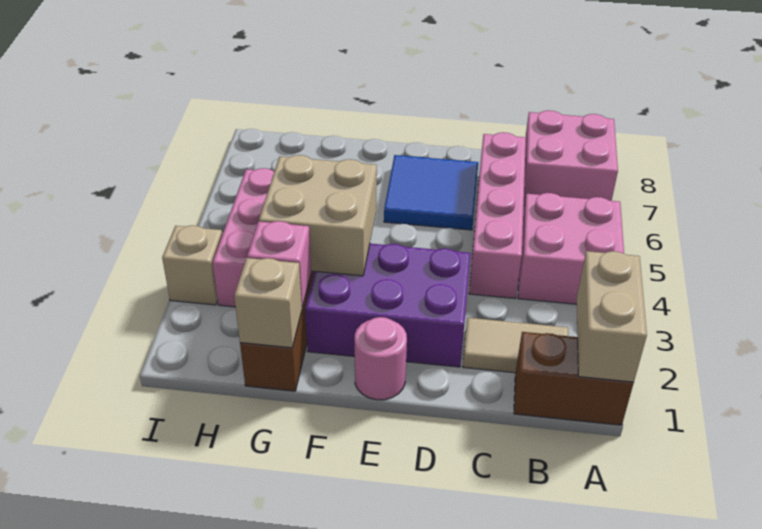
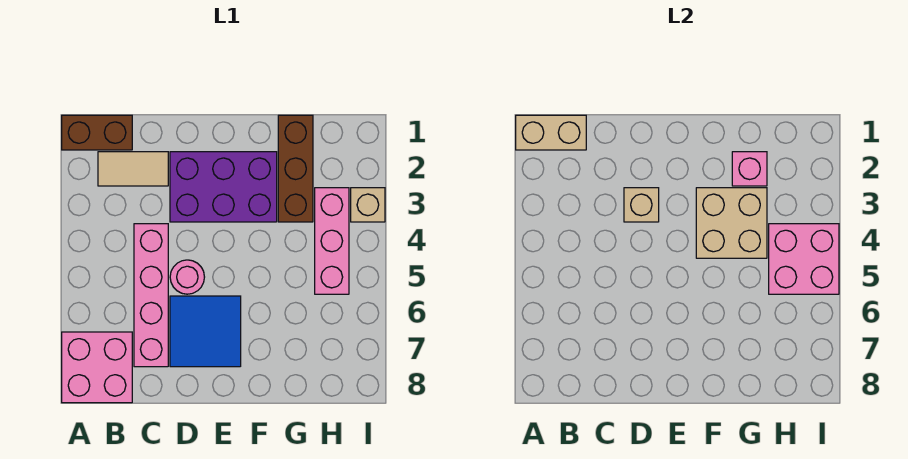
tan 1x2 brick [577,251,647,382] -> tan 1x2 brick turned to [516,115,586,150]
pink 2x2 brick [518,193,624,304] -> pink 2x2 brick moved to [769,224,839,294]
pink 1x1 round brick [355,317,407,400] -> pink 1x1 round brick moved to [170,260,204,294]
tan 1x1 brick [234,258,302,348] -> tan 1x1 brick moved to [624,188,659,222]

